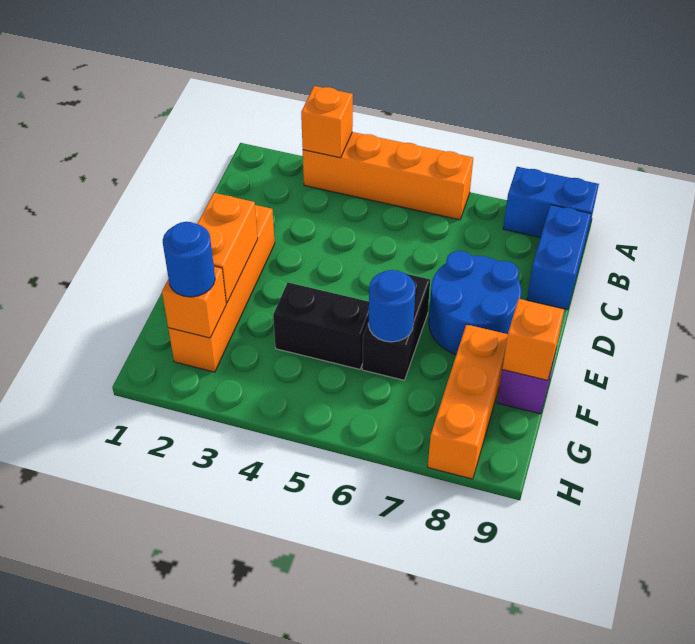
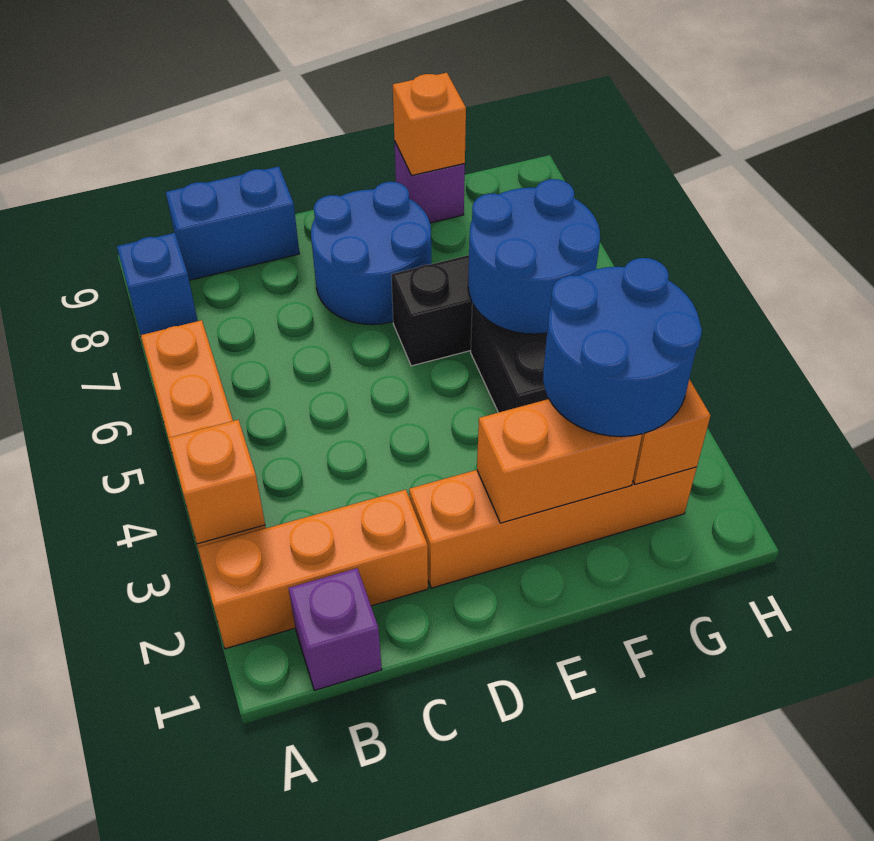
blue 1x2 brick [503,167,599,242] -> blue 1x1 brick [117,233,198,335]
none -> purple 1x1 brick [289,568,382,690]
blue 1x1 round brick [368,270,416,342] -> blue 2x2 round brick [468,179,600,334]
orange 1x3 brick [428,324,508,479] -> orange 1x3 brick moved to [198,490,428,649]
blue 1x1 round brick [163,222,215,297] -> blue 2x2 round brick [543,258,702,437]

